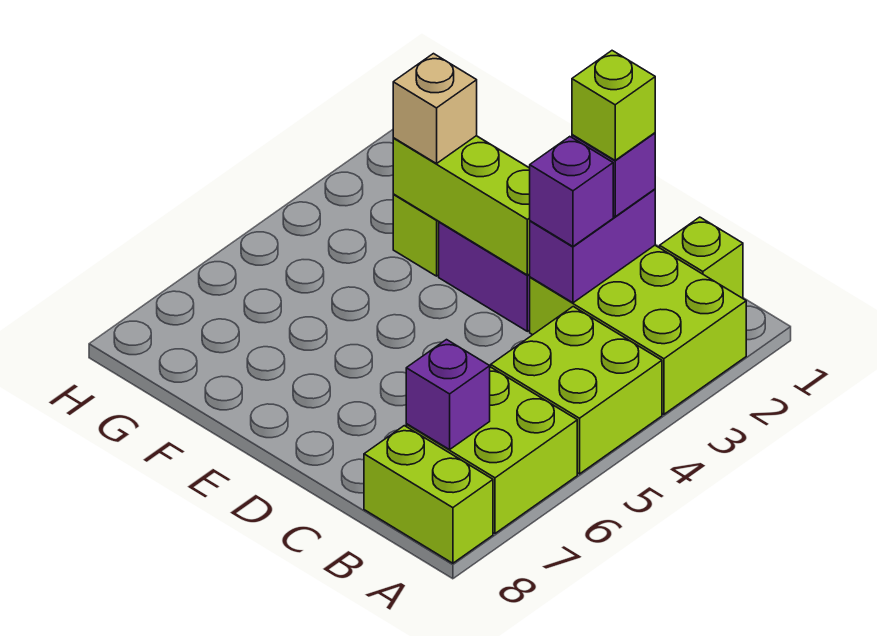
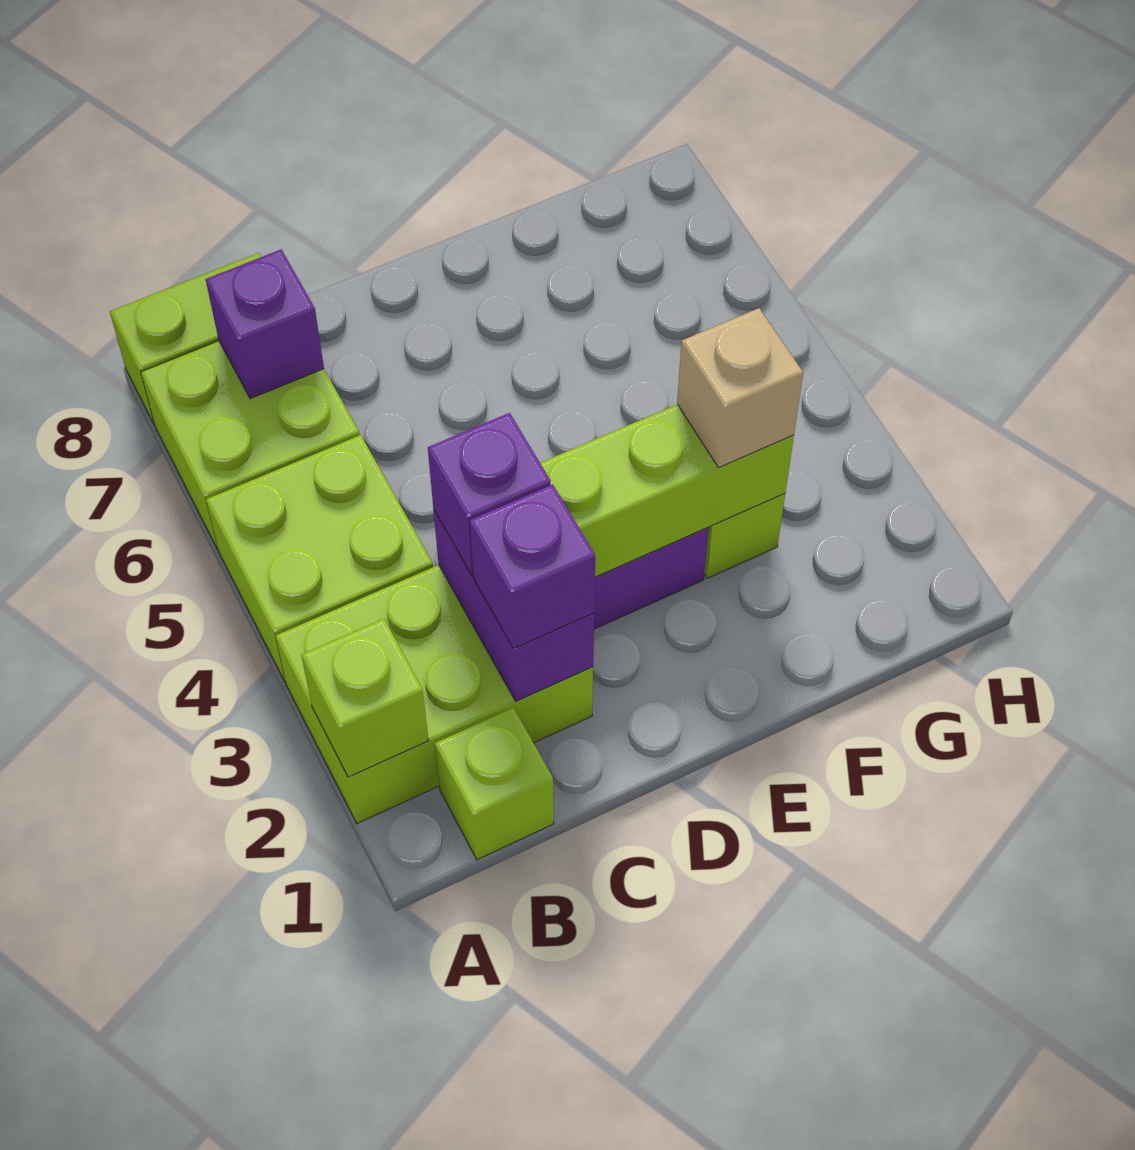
lime 1x1 brick [572,51,655,160] -> lime 1x1 brick moved to [302,619,429,777]

